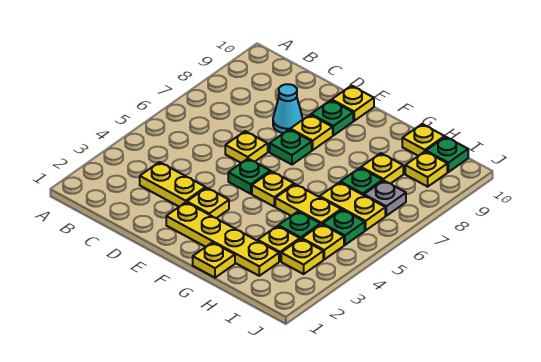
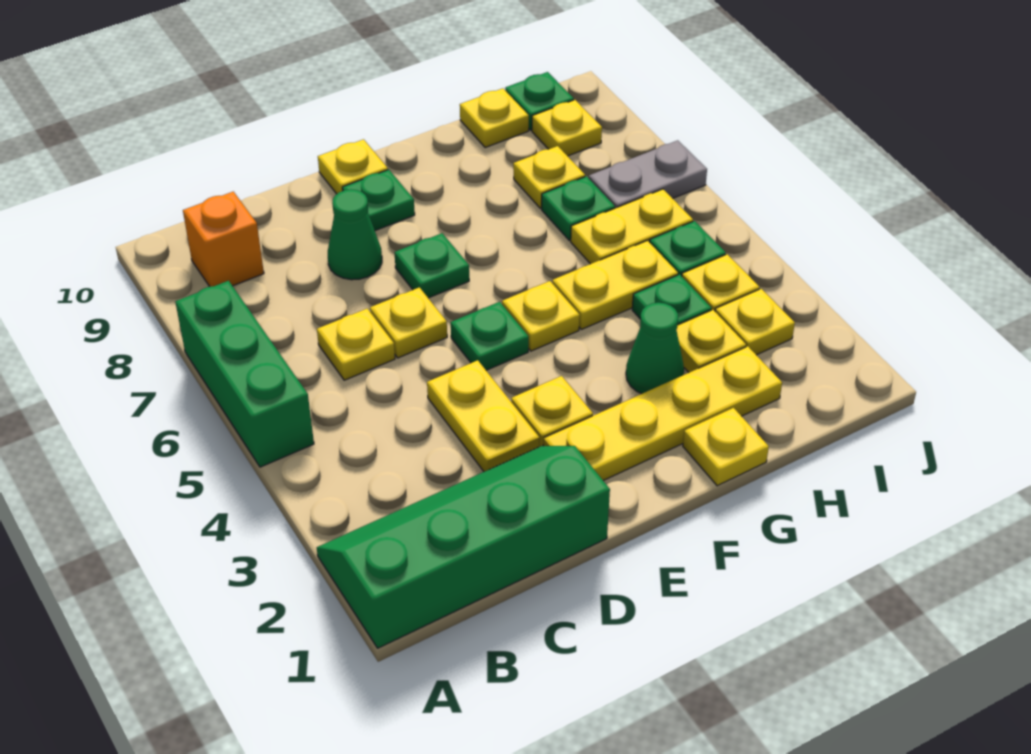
none -> green 2x4 slope [317,446,610,648]
none -> green 1x3 brick [175,281,314,467]
none -> orange 1x1 brick [183,192,264,287]
yellow 1x2 plate [140,162,205,207] -> yellow 1x2 plate turned to [427,360,539,472]
cyan 1x1 cone [273,84,303,133] -> green 1x1 cone [328,189,382,280]
yellow 1x1 plate [290,115,333,150] -> yellow 1x1 plate moved to [317,308,395,380]
none -> green 1x1 cone [626,303,684,394]
grey 1x1 plate [364,181,406,216] -> grey 1x2 plate [589,140,707,208]

